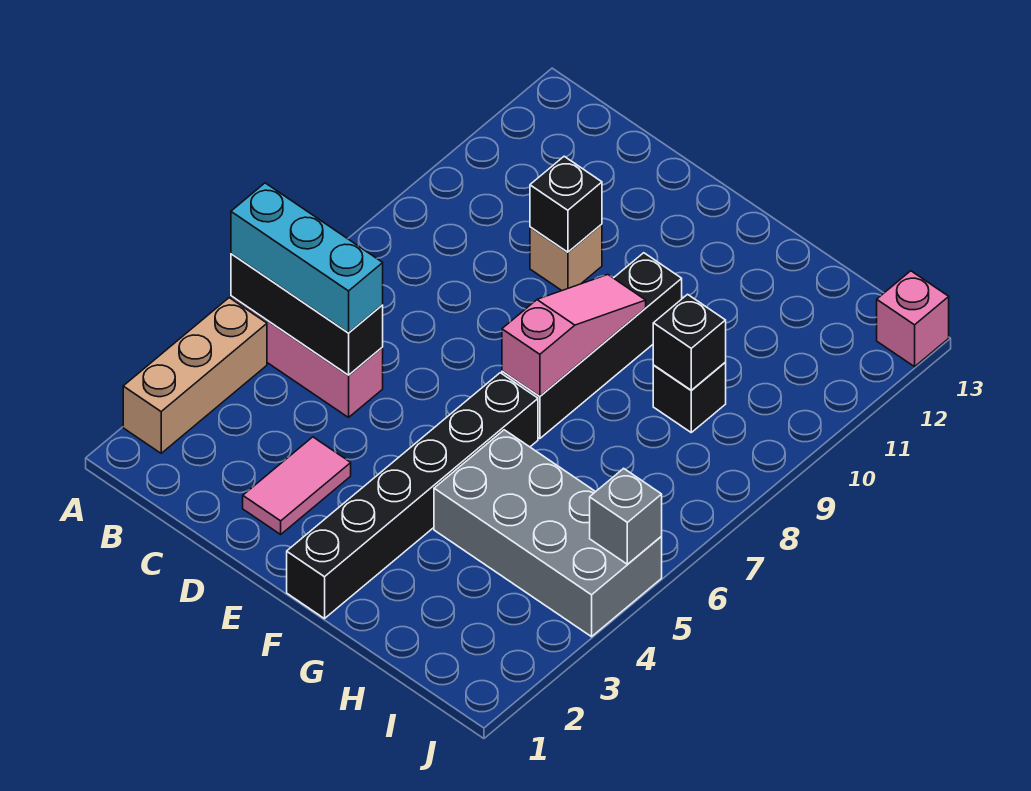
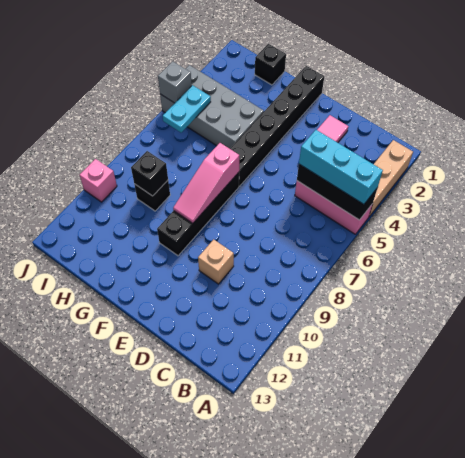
black 1x1 brick [530,156,602,252] -> black 1x1 brick moved to [255,44,286,85]
none -> cyan 1x2 plate [163,85,211,132]
pink 1x1 brick [877,271,949,367] -> pink 1x1 brick moved to [80,159,117,202]

